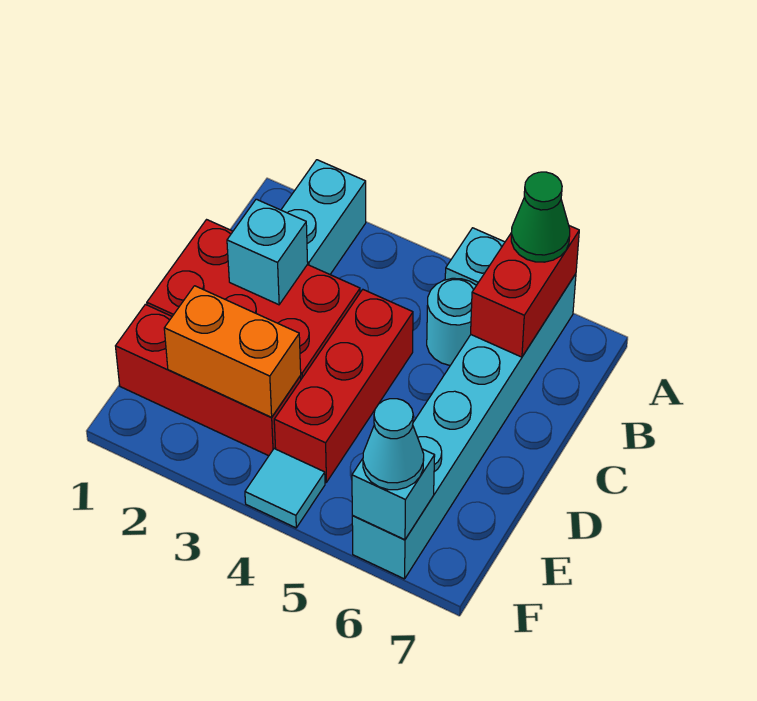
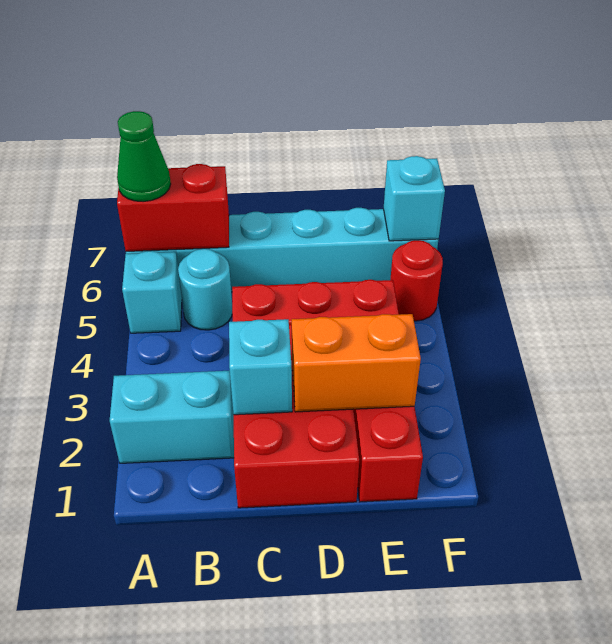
orange 1x2 brick [164,286,301,417] -> orange 1x2 brick turned to [292,314,421,412]
cyan 1x1 tile [245,449,325,528] -> none
none -> red 1x1 round brick [390,240,443,321]
cyan 1x1 cone [363,399,424,490] -> none

